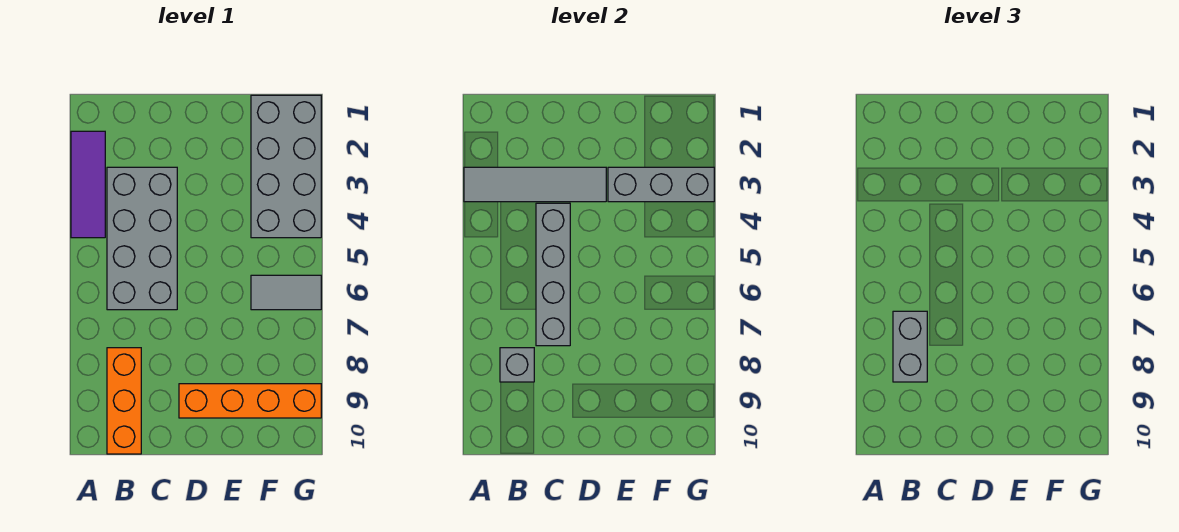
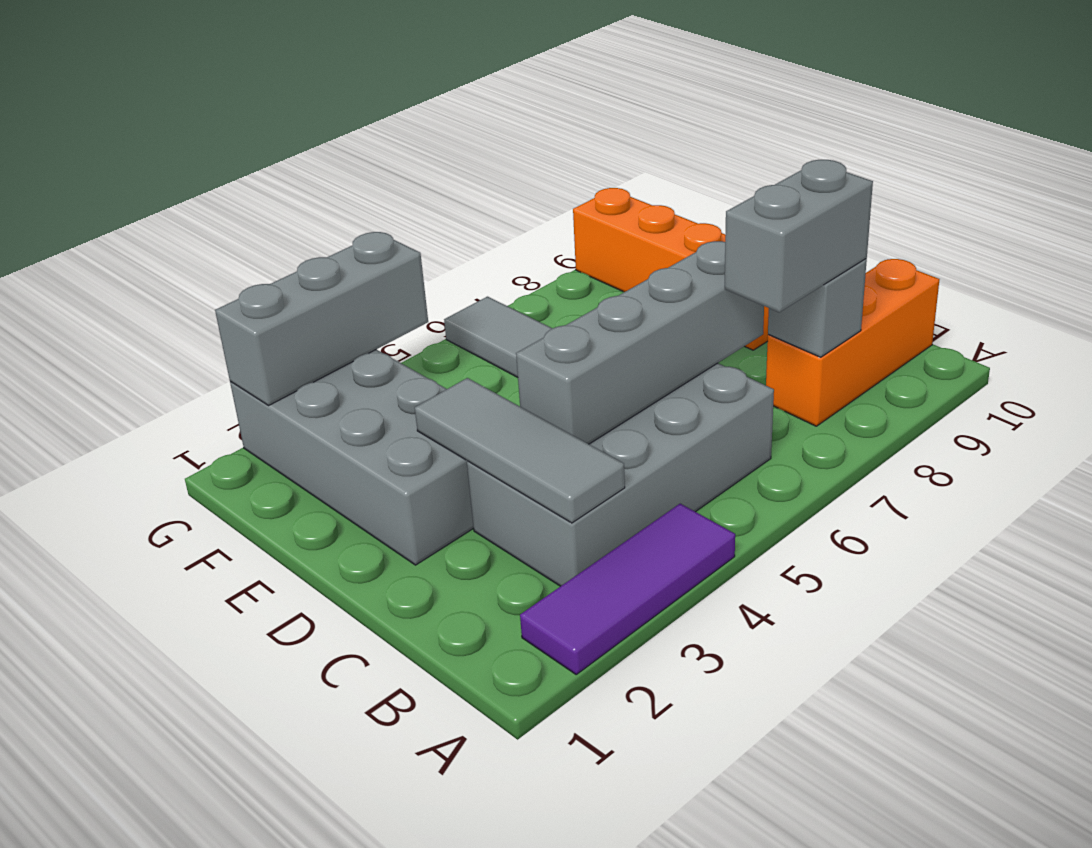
grey 1x4 tile [464,167,606,202] -> grey 1x3 tile [415,378,625,523]
grey 1x3 brick [608,167,714,202] -> grey 1x3 brick turned to [215,232,428,405]
grey 2x4 brick [251,95,321,238] -> grey 2x4 brick turned to [230,349,474,565]

